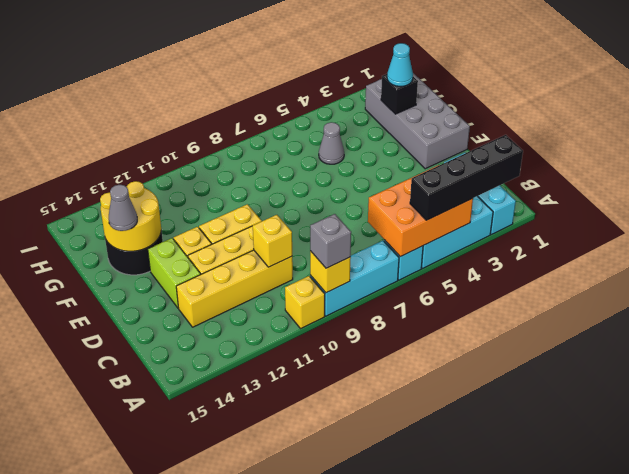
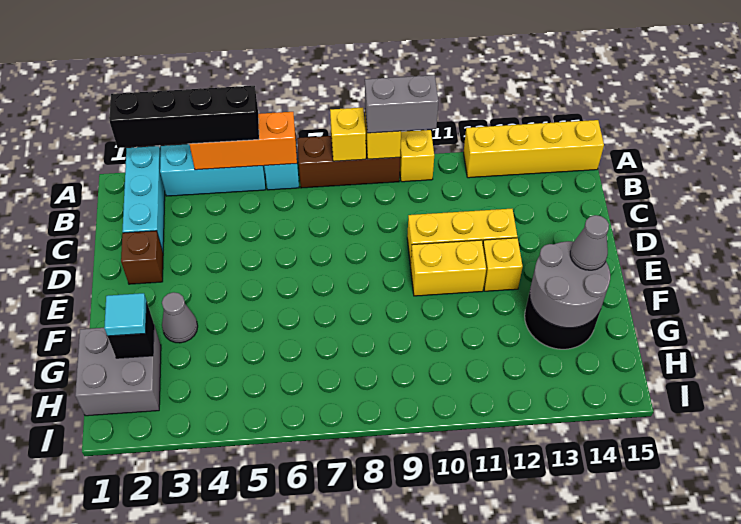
orange 2x3 brick [368,165,473,257] -> orange 1x3 brick [189,112,297,170]
cyan 1x3 brick [310,241,399,316] -> brown 1x3 brick [297,136,400,188]
grey 1x1 brick [310,214,351,268] -> grey 1x2 brick [365,75,438,133]
yellow 1x4 brick [176,250,293,327] -> yellow 1x4 brick moved to [464,120,604,178]
yellow 1x1 brick [253,215,292,267] -> yellow 1x1 brick moved to [330,108,366,161]
none -> brown 1x1 brick [121,231,163,284]
lime 1x2 brick [148,238,201,308] -> none
grey 2x4 brick [365,73,470,169] -> grey 2x2 brick [75,326,161,416]
yellow 2x2 round brick [100,181,161,251] -> grey 2x2 round brick [530,241,610,328]
cyan 1x1 cone [387,43,413,86] -> cyan 1x1 tile [104,293,147,336]
grey 1x1 cone [319,122,344,164] -> grey 1x1 cone moved to [162,292,198,343]

